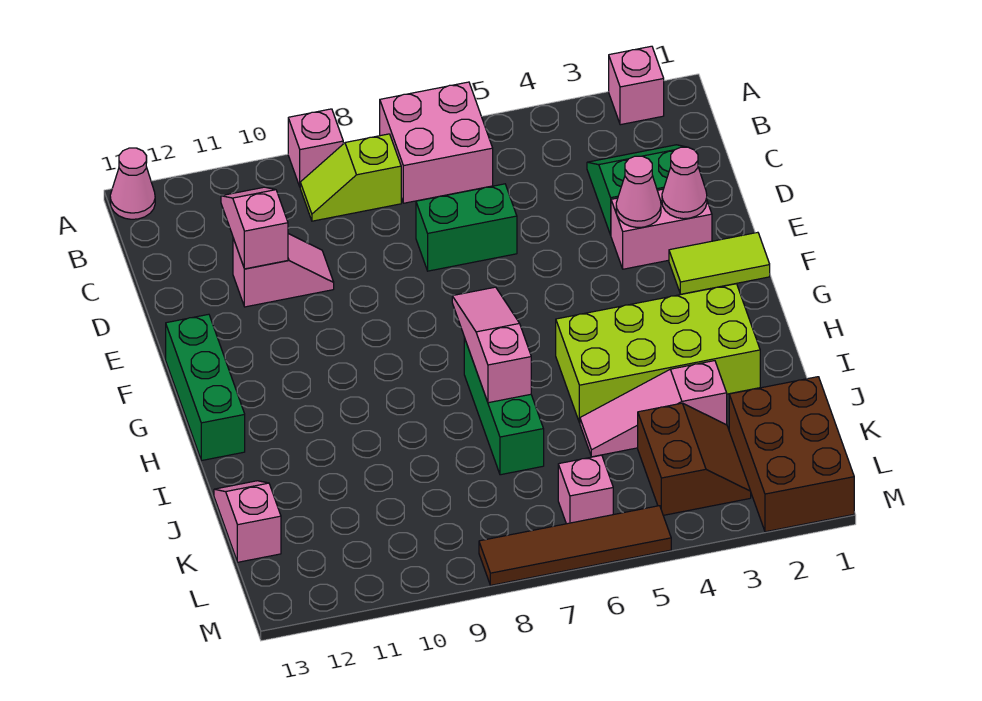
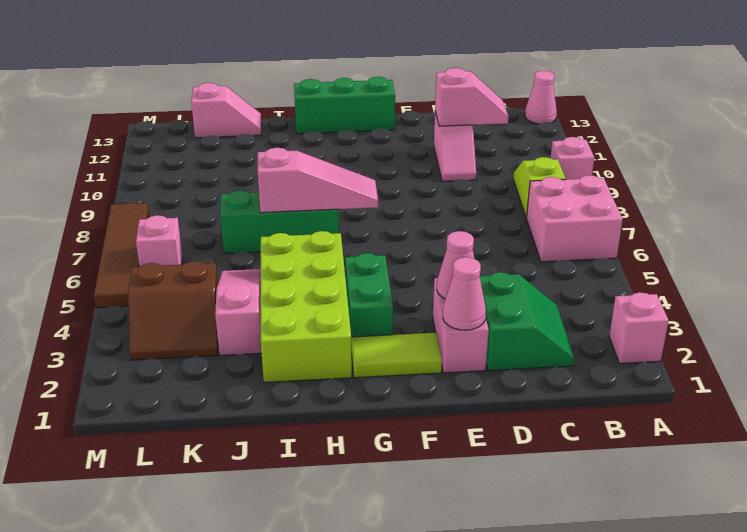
green 1x2 brick [416,184,517,271] -> green 1x2 brick moved to [345,253,393,337]
lime 1x2 tile [669,232,770,294] -> lime 1x2 tile turned to [351,333,442,378]
brown 2x3 brick [729,377,854,532] -> none

